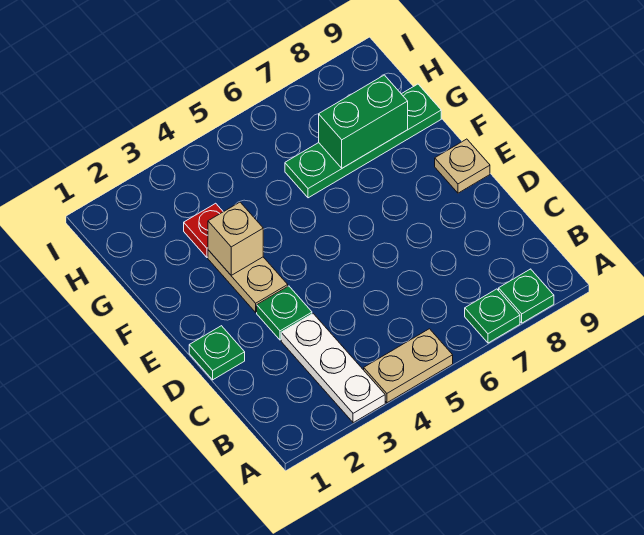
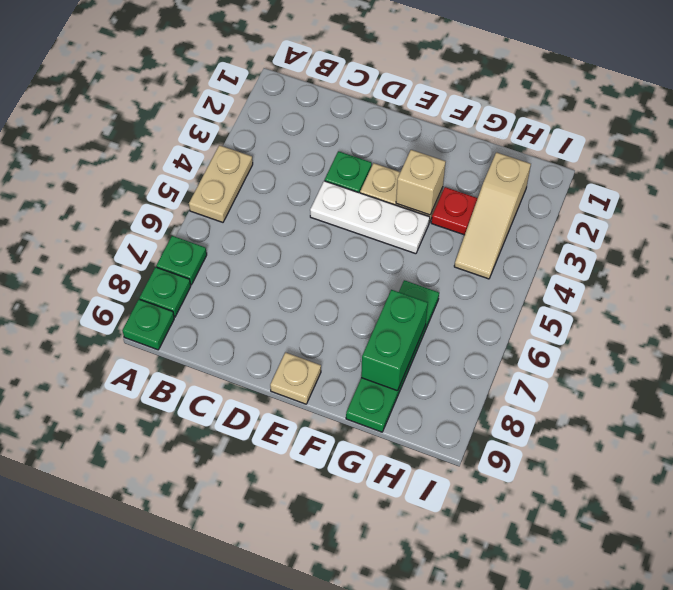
white 1x3 plate [281,314,385,423] -> white 1x3 plate moved to [310,181,430,254]
green 1x1 plate [189,326,245,380] -> green 1x1 plate moved to [122,299,174,350]
none -> tan 1x3 slope [454,152,531,279]

